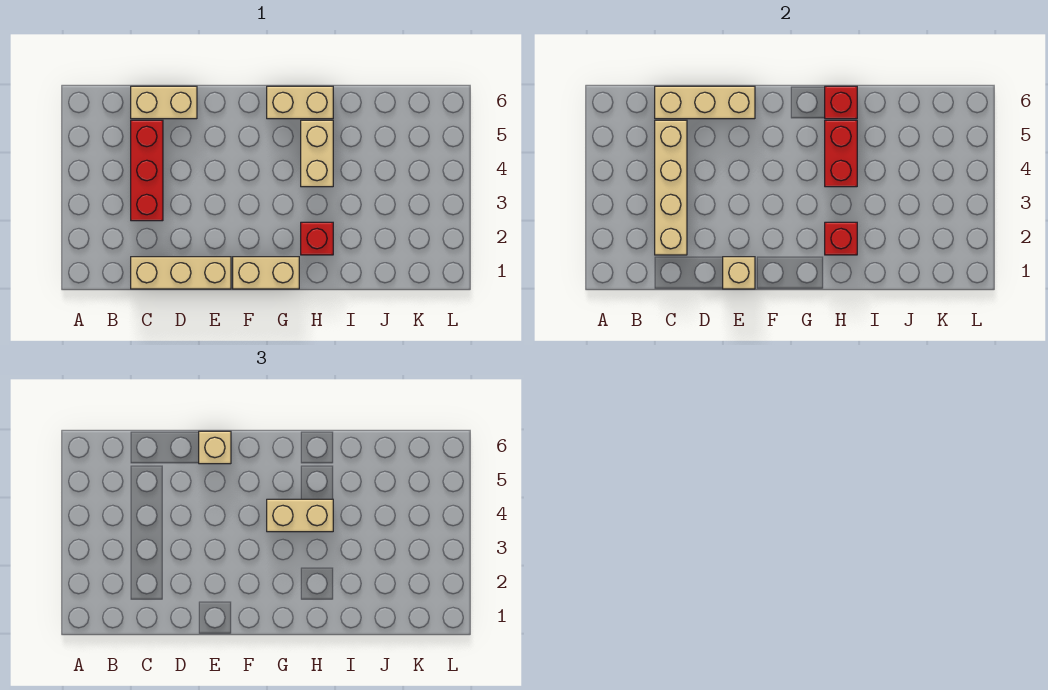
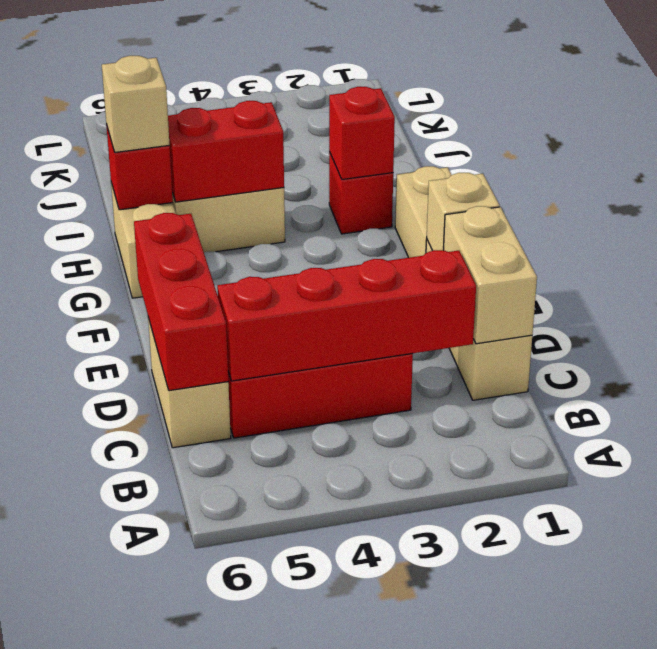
tan 1x4 brick [655,120,687,255] -> red 1x4 brick [217,250,476,381]
tan 1x3 brick [655,86,755,119] -> red 1x3 brick [134,213,228,391]
tan 1x1 brick [199,431,231,464] -> tan 1x1 brick moved to [102,56,170,152]
tan 1x2 brick [267,499,333,532] -> tan 1x2 brick moved to [444,206,537,344]

